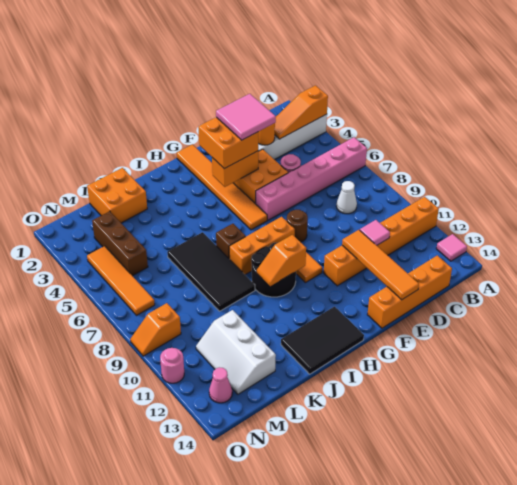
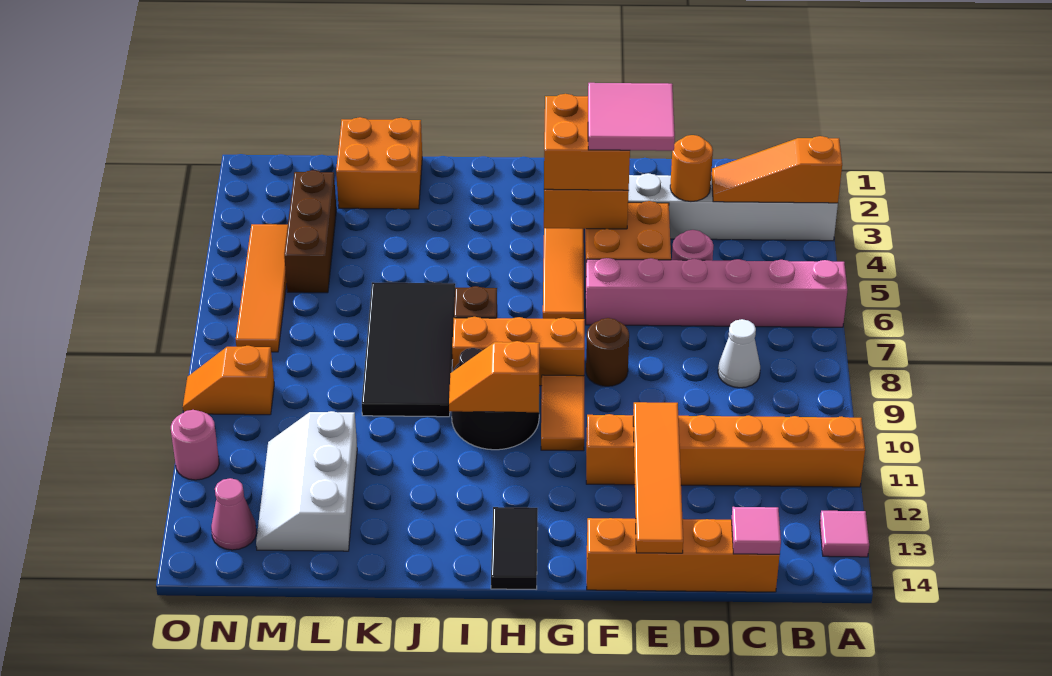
pink 1x1 tile [360,220,390,245] -> pink 1x1 tile moved to [731,507,781,554]
black 2x3 tile [281,307,364,374] -> black 1x2 tile [491,507,538,589]

